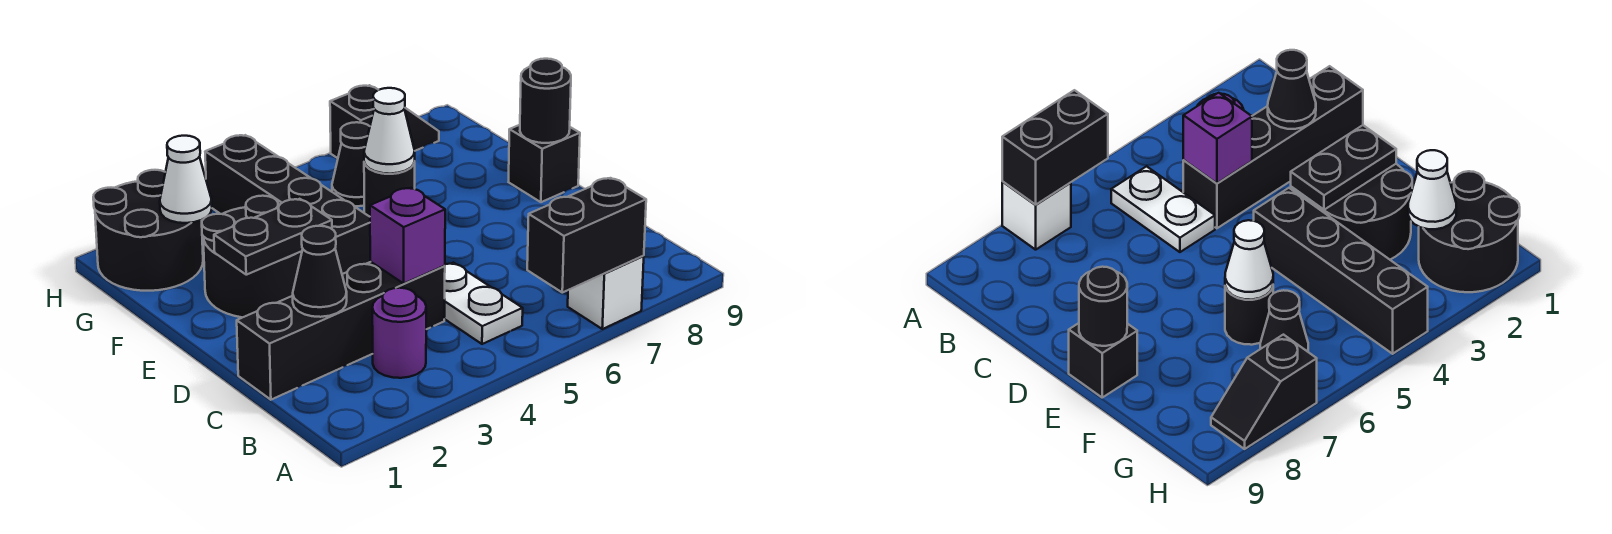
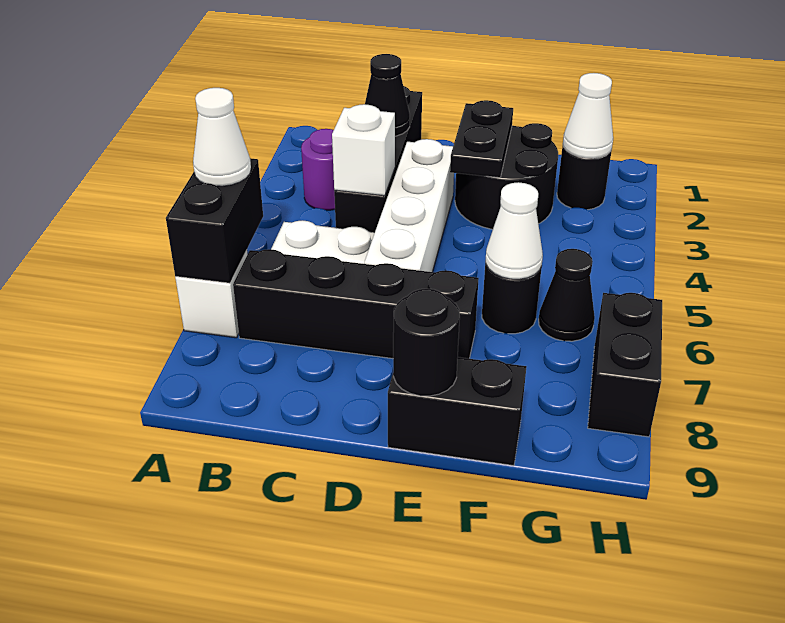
none -> white 1x1 cone [193,88,251,186]
purple 1x1 brick [370,188,445,283] -> white 1x1 brick [332,104,395,196]
none -> white 1x4 brick [364,139,454,272]
black 1x4 brick [205,135,370,274] -> black 1x4 brick moved to [233,249,479,359]
black 1x1 brick [509,125,580,202] -> black 1x2 brick [388,357,527,466]
black 2x2 round brick [93,170,203,291] -> black 1x1 round brick [557,146,612,210]
black 1x2 slope [330,85,439,158] -> black 1x2 brick [588,293,662,437]

